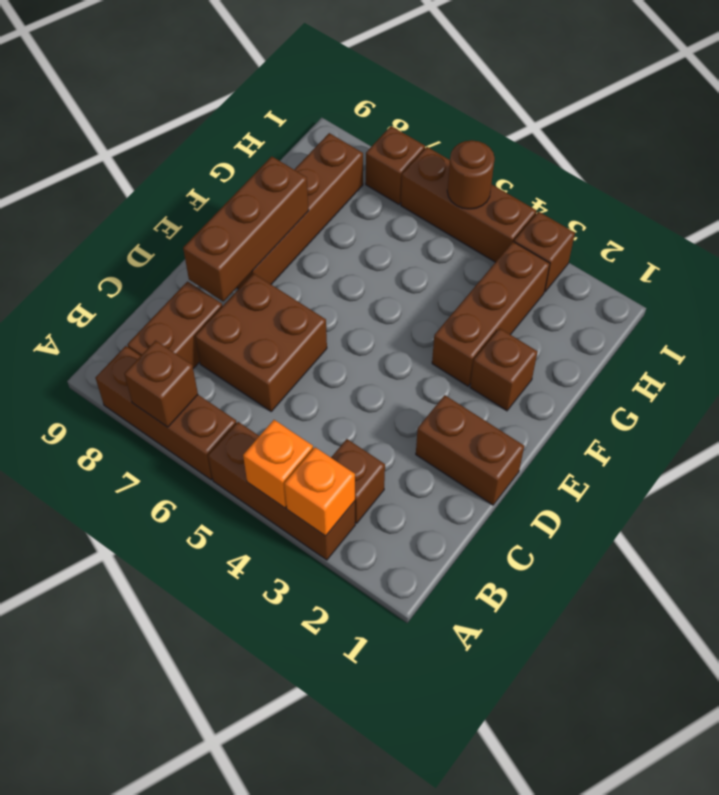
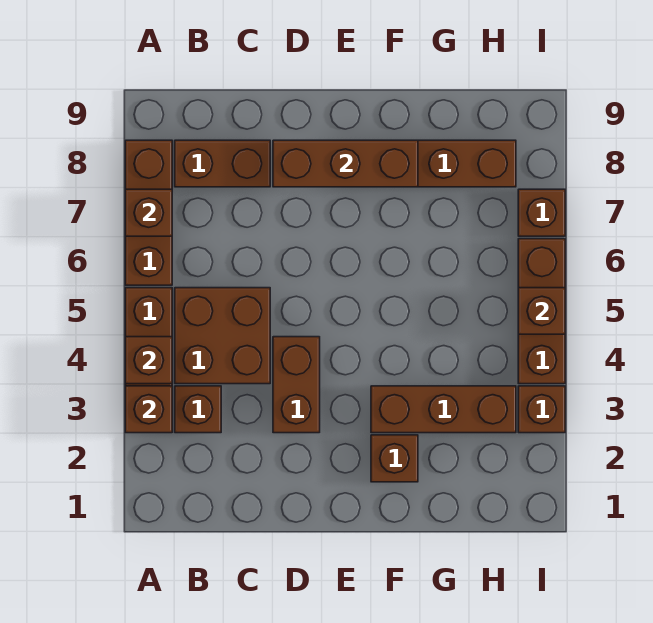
orange 1x1 brick [284,447,355,536] -> brown 1x1 brick [125,386,172,433]
orange 1x1 brick [243,420,313,508] -> brown 1x1 brick [125,337,172,384]
brown 2x2 brick [195,273,327,411] -> brown 2x2 brick moved to [175,288,270,384]
brown 1x2 brick [416,395,524,505] -> brown 1x2 brick moved to [273,337,320,433]
brown 1x1 round brick [447,140,495,209] -> brown 1x1 brick [518,288,565,334]

